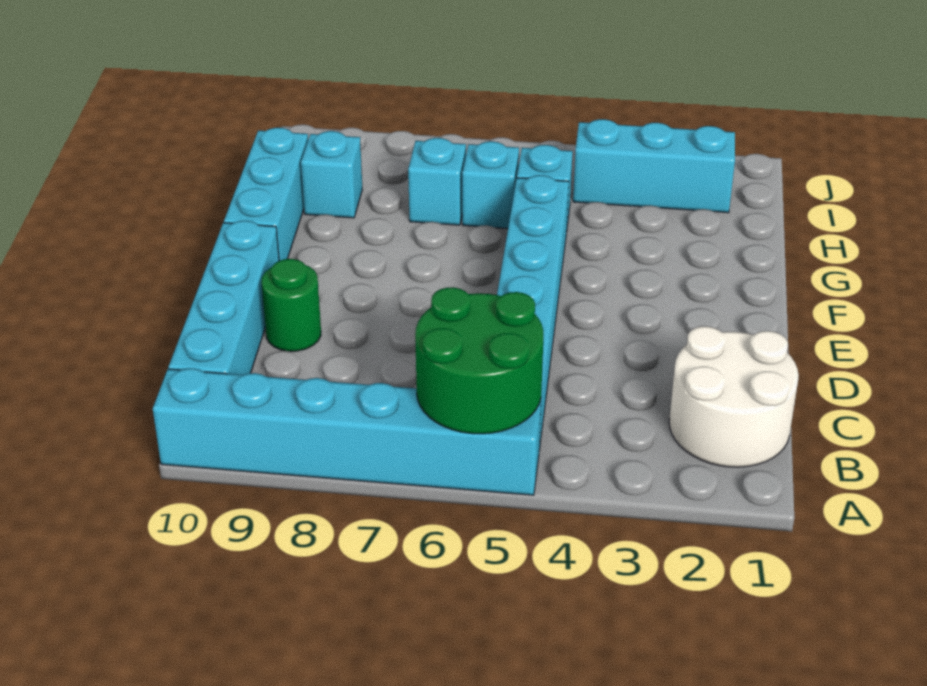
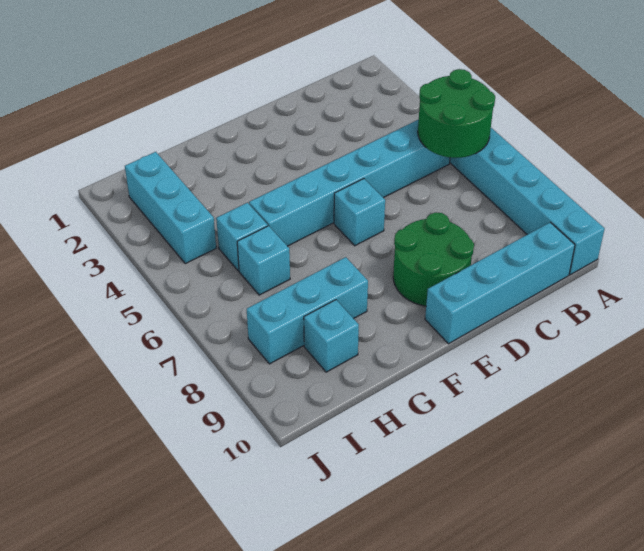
white 2x2 round brick [669,326,799,467] -> none
green 1x1 round brick [261,259,321,351] -> green 2x2 round brick [393,212,474,306]
cyan 1x3 brick [224,128,308,261] -> cyan 1x3 brick moved to [247,257,368,364]
cyan 1x1 brick [408,138,466,225] -> cyan 1x1 brick moved to [334,179,385,246]

